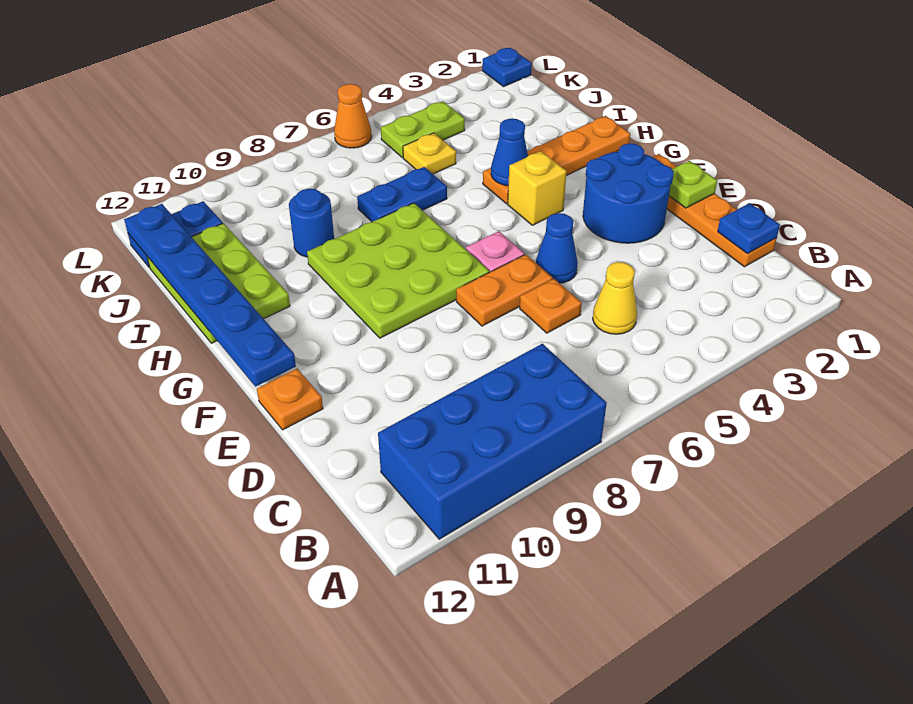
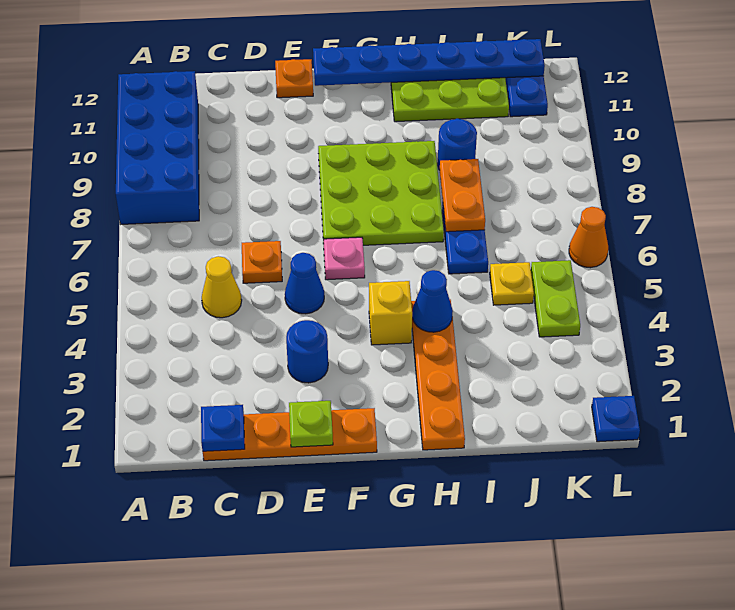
blue 2x2 round brick [583,143,674,243] -> blue 1x1 round brick [286,320,328,383]
orange 1x2 plate [456,254,553,326] -> orange 1x2 plate moved to [440,159,485,232]

